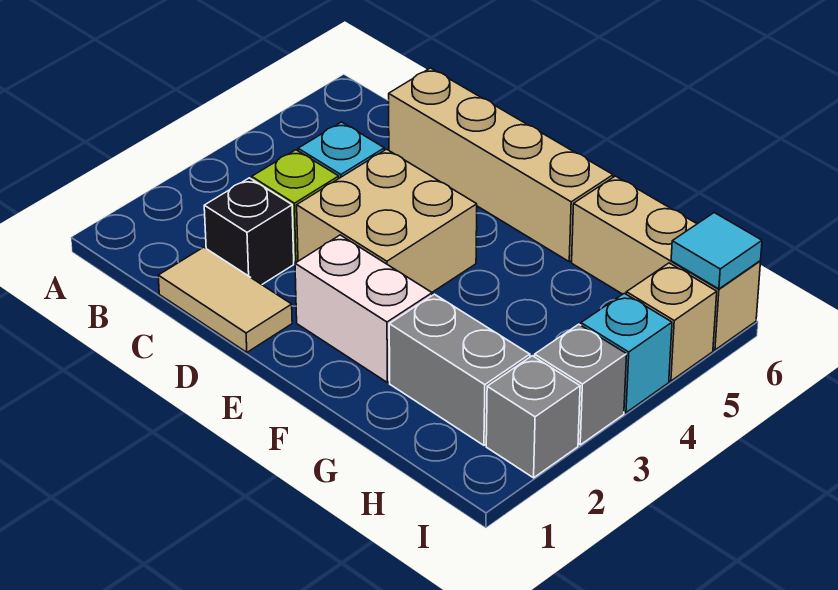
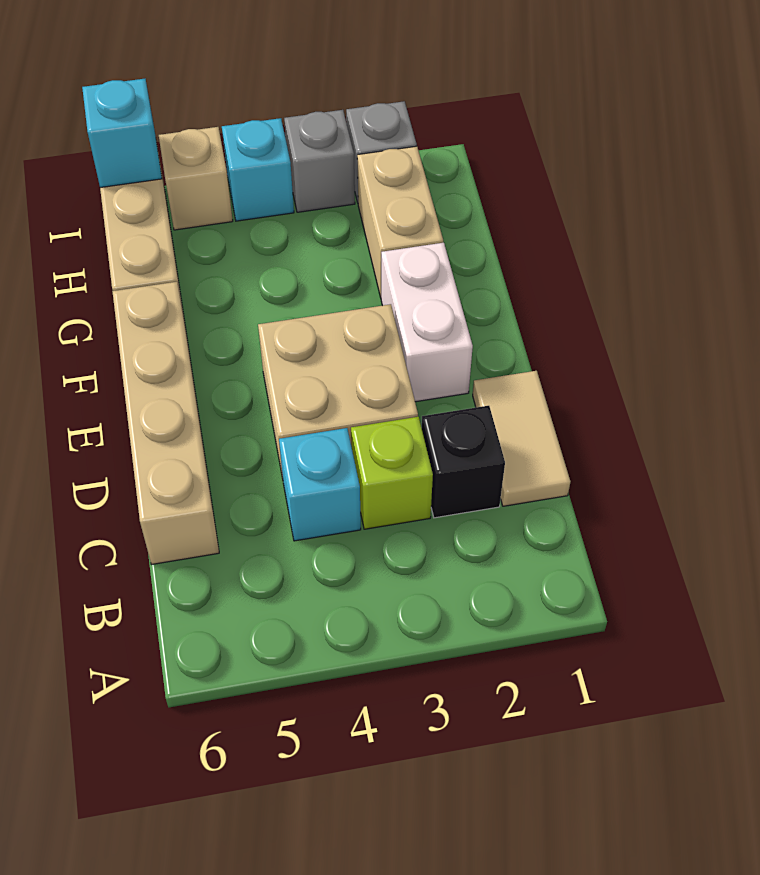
grey 1x2 brick [389,294,530,445] -> tan 1x2 brick [357,146,443,297]
cyan 1x1 tile [671,213,762,289] -> cyan 1x1 brick [82,79,162,188]

